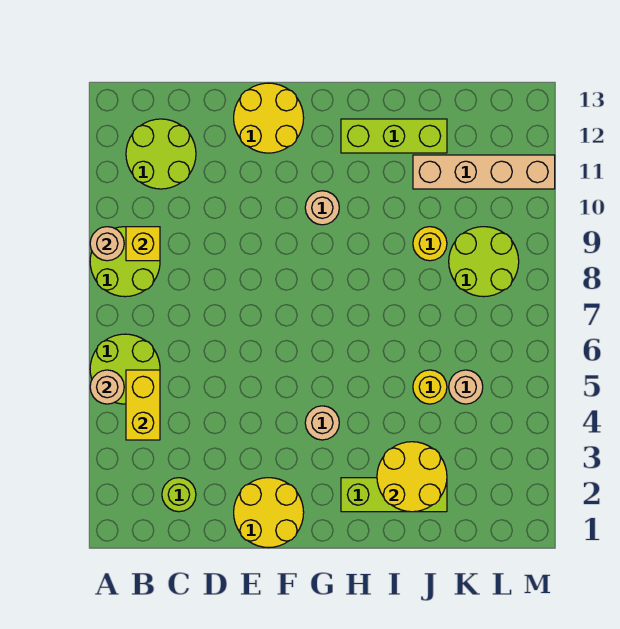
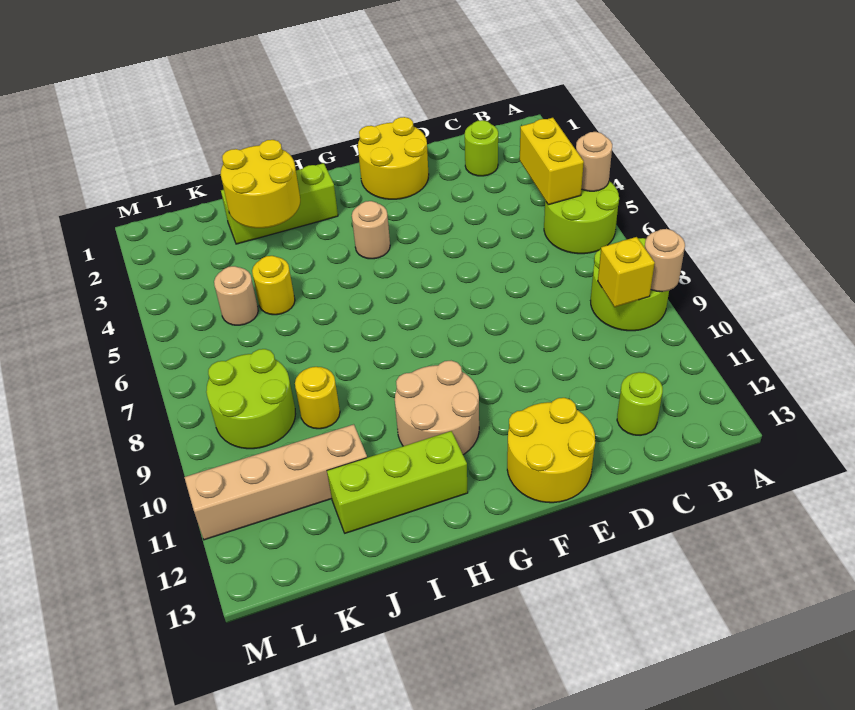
lime 2x2 round brick [126,119,196,189] -> lime 1x1 round brick [617,372,663,435]
tan 1x1 round brick [305,191,339,225] -> tan 2x2 round brick [395,361,479,455]

